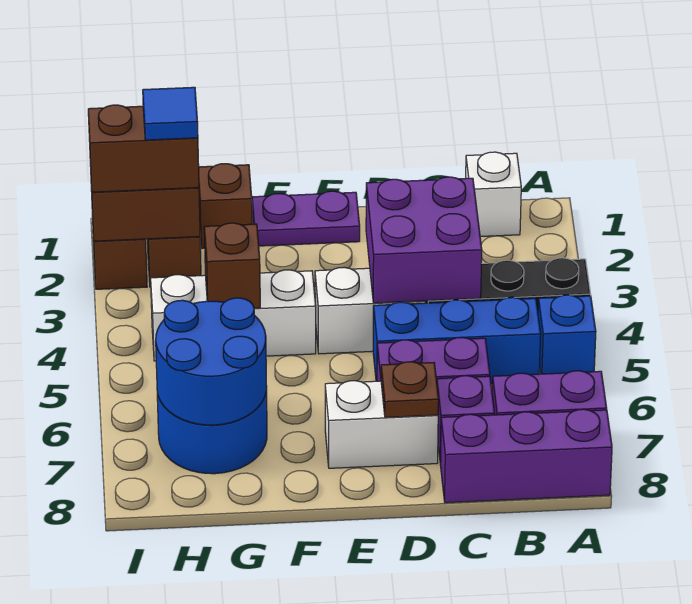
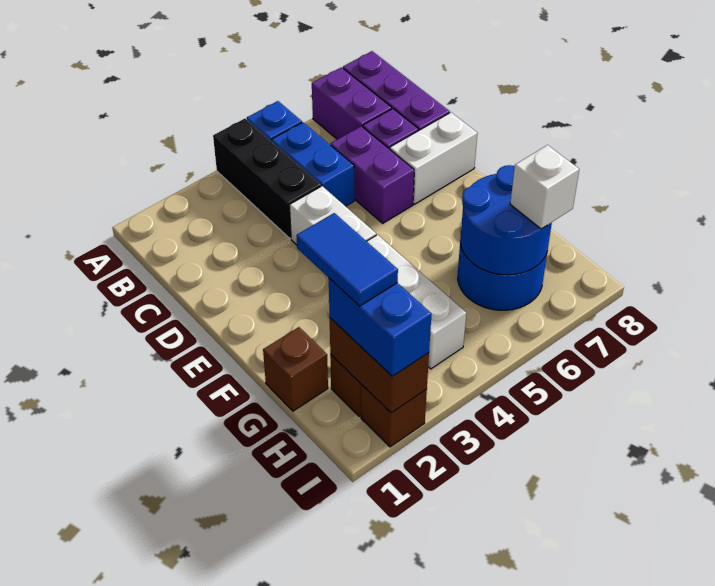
white 1x1 brick [466,152,521,237] -> white 1x1 brick moved to [510,145,579,229]
blue 1x3 brick [373,297,541,384] -> blue 1x2 brick [272,122,354,206]
purple 2x2 brick [366,177,482,303] -> none
white 1x2 brick [325,381,438,468] -> white 1x2 brick turned to [390,113,477,204]
brown 1x1 plate [381,362,439,417] -> none
purple 1x2 plate [252,191,360,246] -> none
brown 1x1 brick [204,223,260,308] -> none
brown 1x2 brick [88,105,199,192] -> blue 1x2 brick [329,278,431,377]
blue 1x1 tile [143,87,198,140] -> blue 1x2 tile [297,213,398,306]

